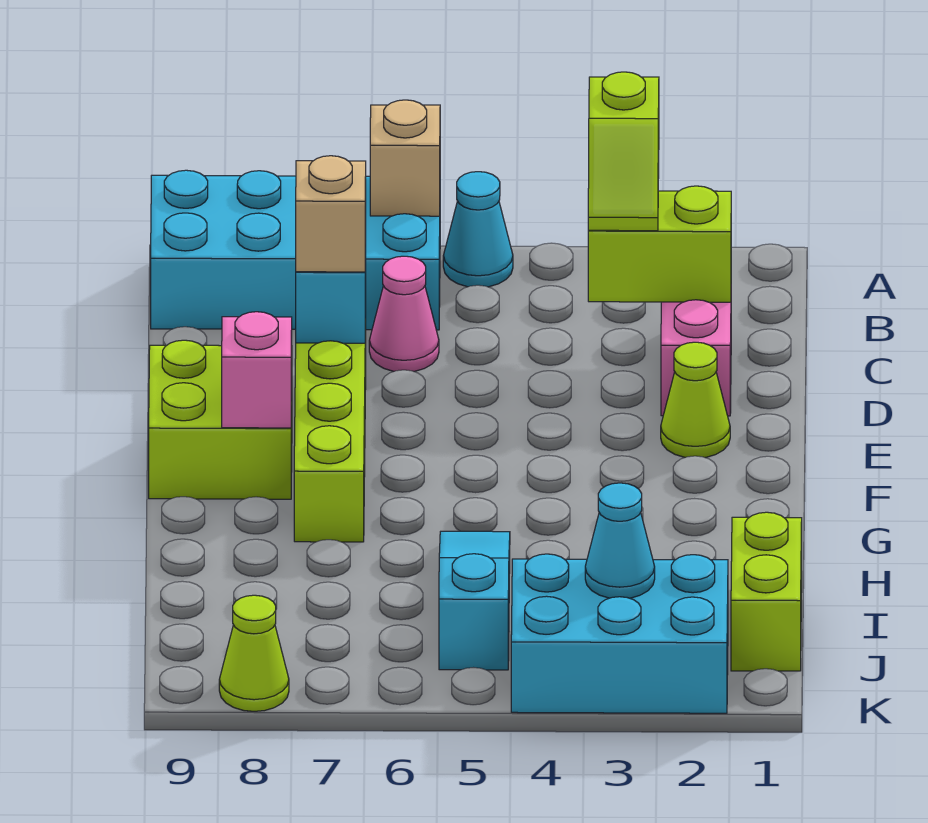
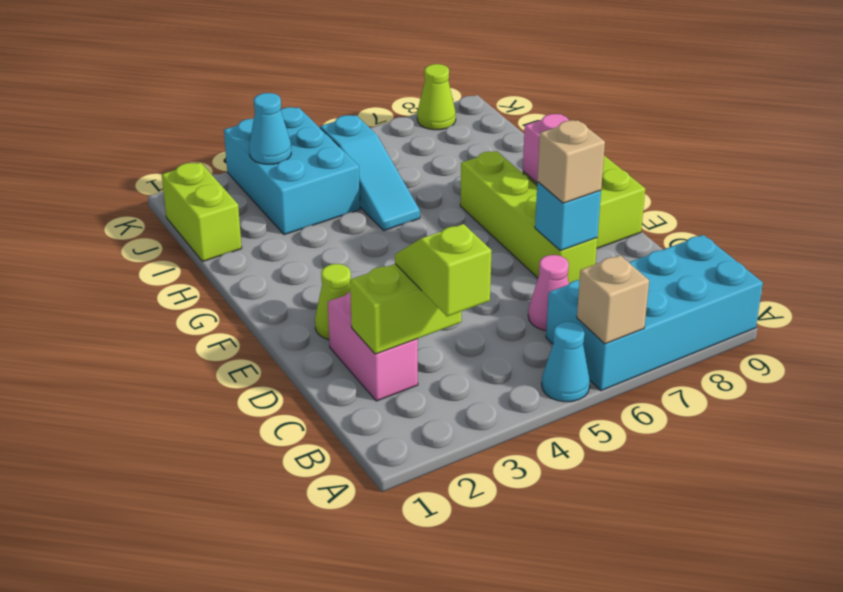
cyan 2x3 brick [511,554,728,713] -> cyan 2x3 brick turned to [224,107,360,235]

